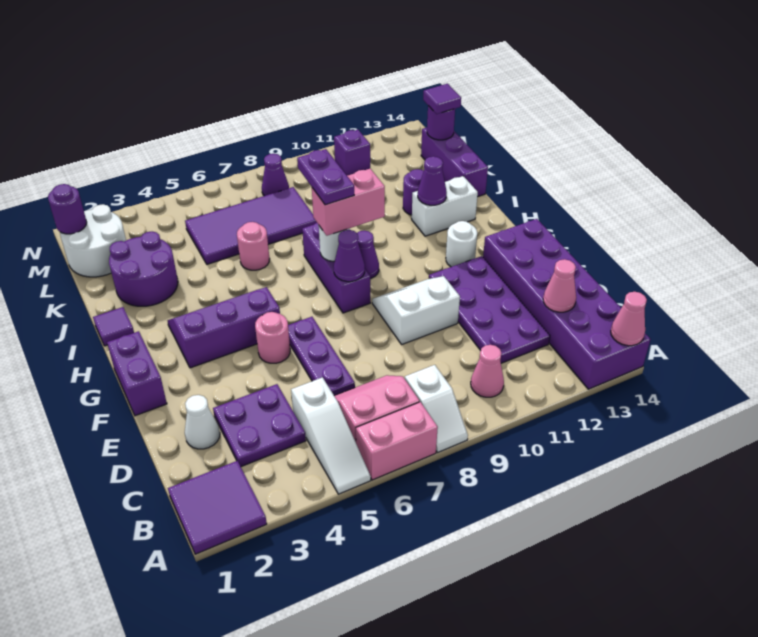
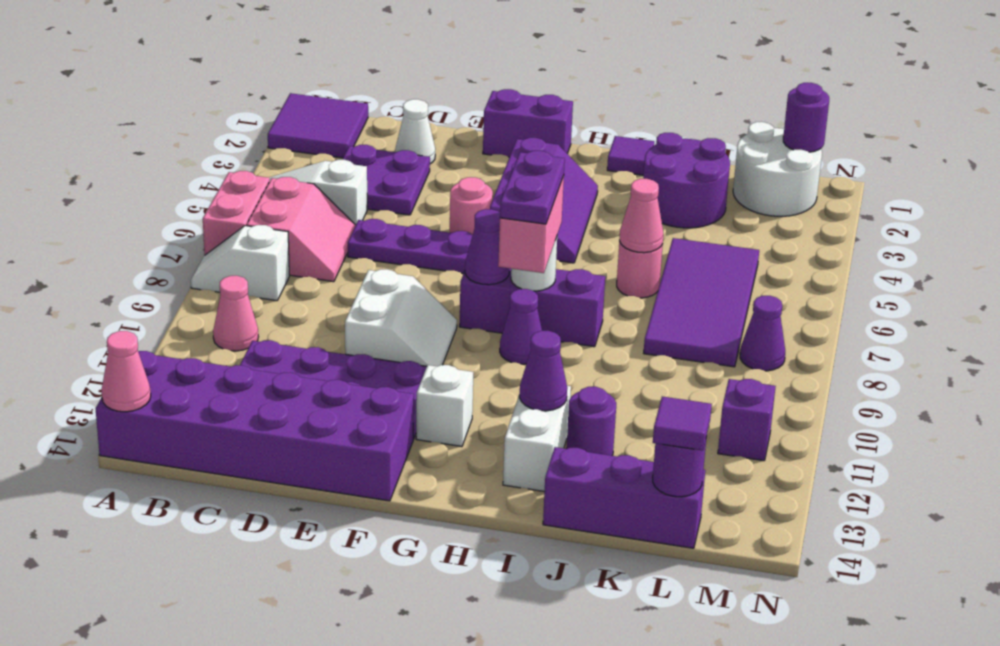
pink 1x1 cone [543,259,576,312] -> pink 1x1 cone moved to [620,179,663,253]
white 1x1 round brick [446,221,477,267] -> white 1x1 brick [416,365,473,447]
purple 1x2 plate [297,149,354,205] -> purple 1x2 plate turned to [500,151,565,224]

